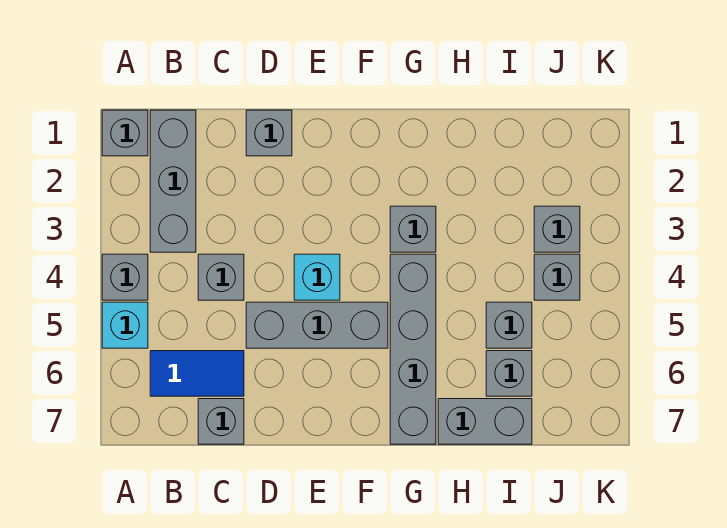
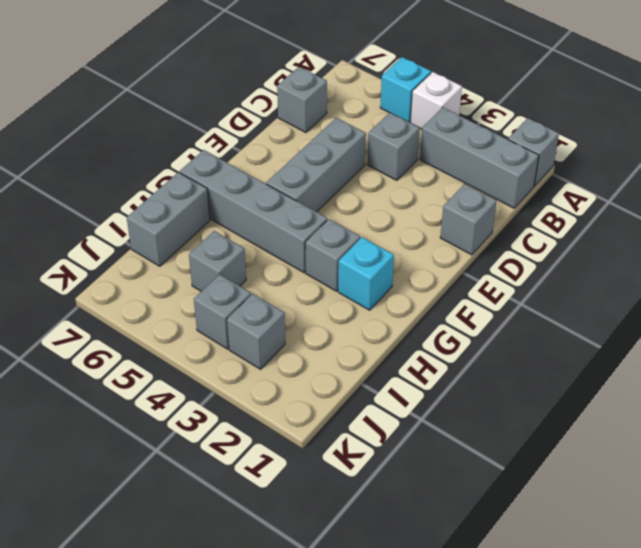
grey 1x1 brick [102,254,148,300] -> white 1x1 brick [410,72,462,129]
blue 1x2 tile [150,351,244,396] -> none
cyan 1x1 brick [294,254,340,300] -> cyan 1x1 brick moved to [338,237,394,310]
grey 1x1 brick [486,351,532,396] -> none

